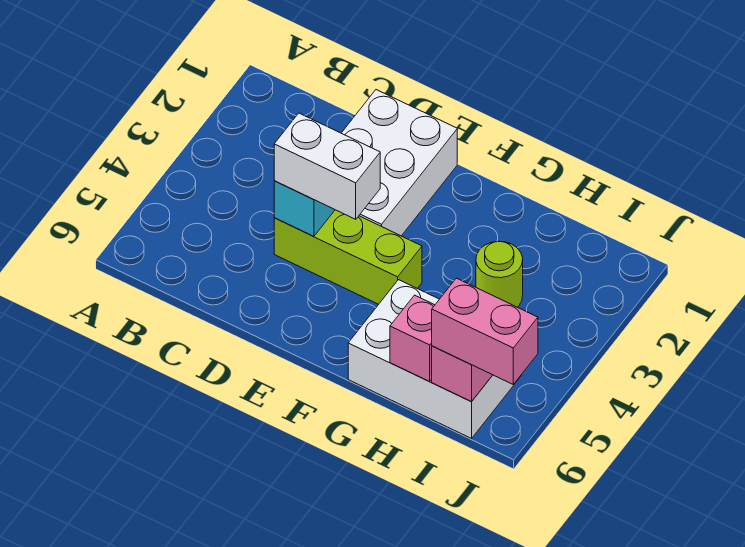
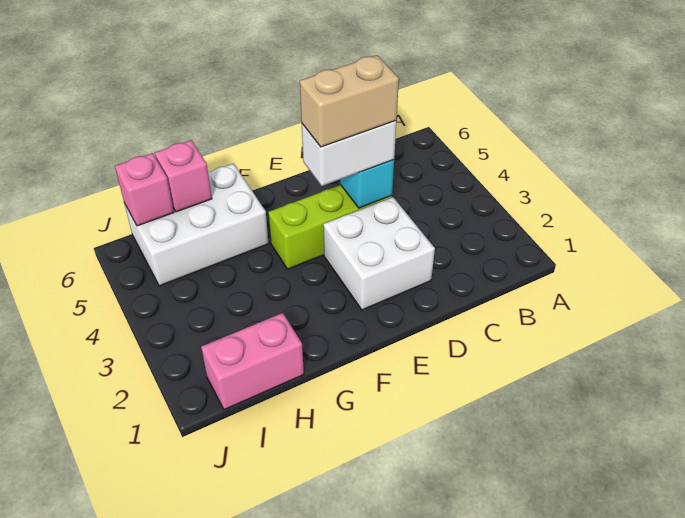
white 2x3 brick [342,90,457,236] -> white 2x2 brick [323,197,435,310]
none -> tan 1x2 brick [300,55,399,147]
lime 1x1 round brick [476,241,523,307] -> none
pink 1x2 brick [432,278,538,384] -> pink 1x2 brick moved to [201,313,304,410]

